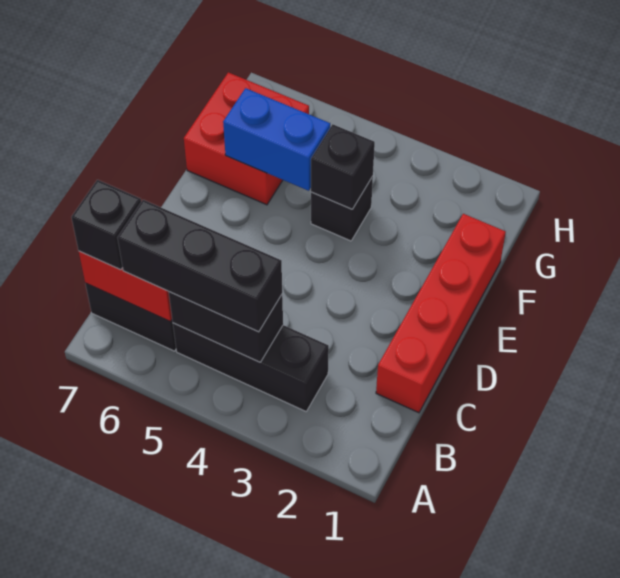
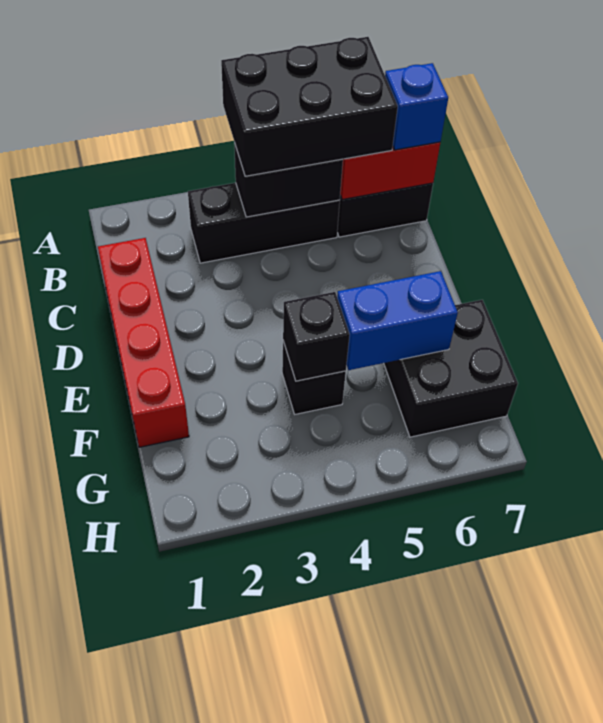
black 1x3 brick [117,200,282,332] -> black 2x3 brick [221,37,398,176]
black 1x1 brick [71,180,141,270] -> blue 1x1 brick [385,63,448,150]
red 2x2 brick [184,72,309,205] -> black 2x2 brick [384,300,518,437]

